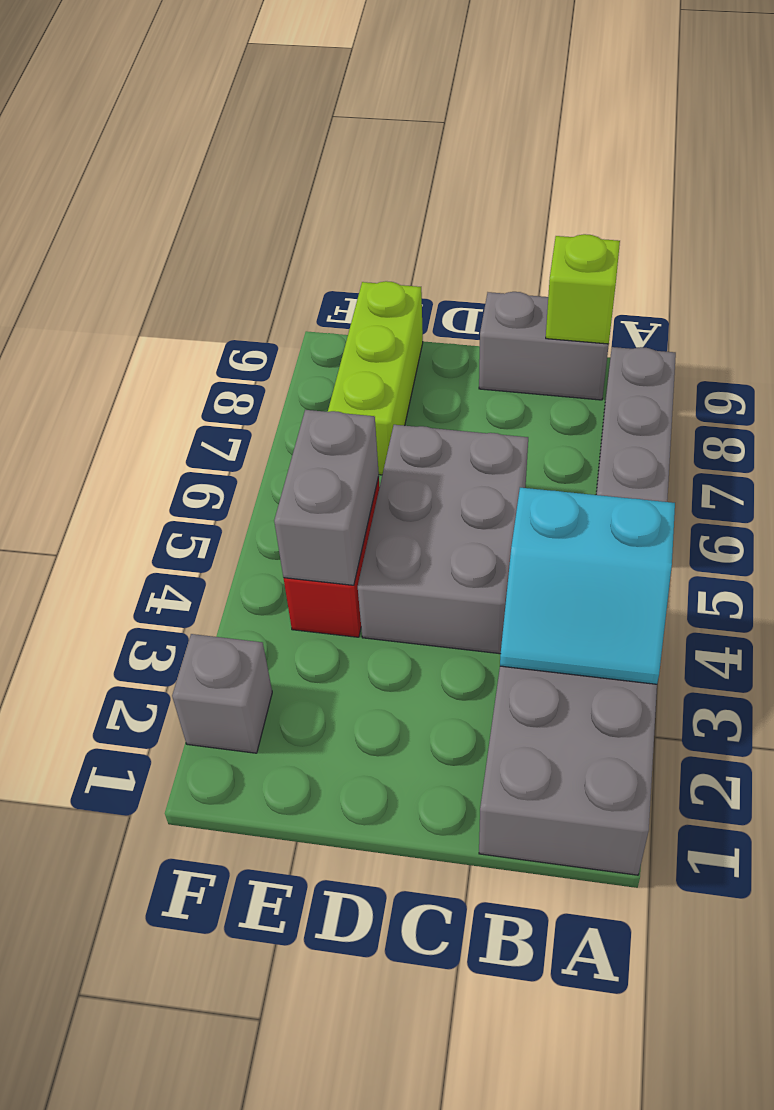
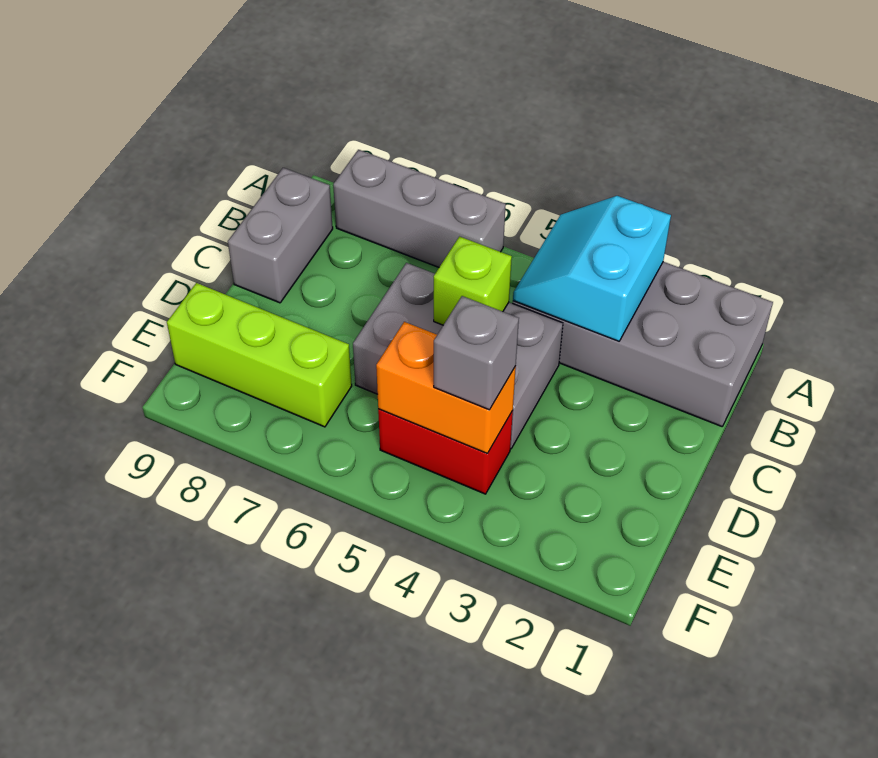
cyan 2x2 slope [500,488,675,684] -> cyan 2x2 slope turned to [513,196,671,341]
lime 1x1 brick [546,234,620,344] -> lime 1x1 brick moved to [434,237,512,325]
grey 1x2 brick [274,410,379,585] -> orange 1x2 brick [376,322,516,454]
grey 1x1 brick [172,634,272,753] -> grey 1x1 brick moved to [434,296,519,410]

